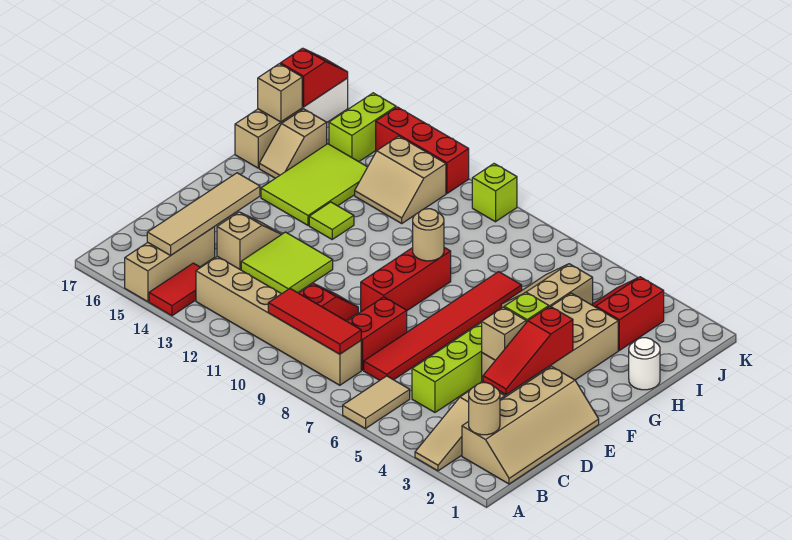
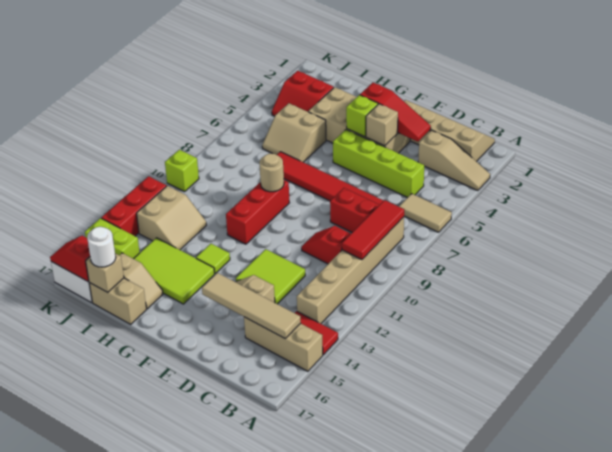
tan 1x1 round brick [469,383,500,435] -> none
red 1x3 brick [361,247,451,312] -> red 1x3 brick turned to [226,180,289,244]
white 1x1 round brick [629,338,660,390] -> white 1x1 round brick moved to [87,227,116,267]

